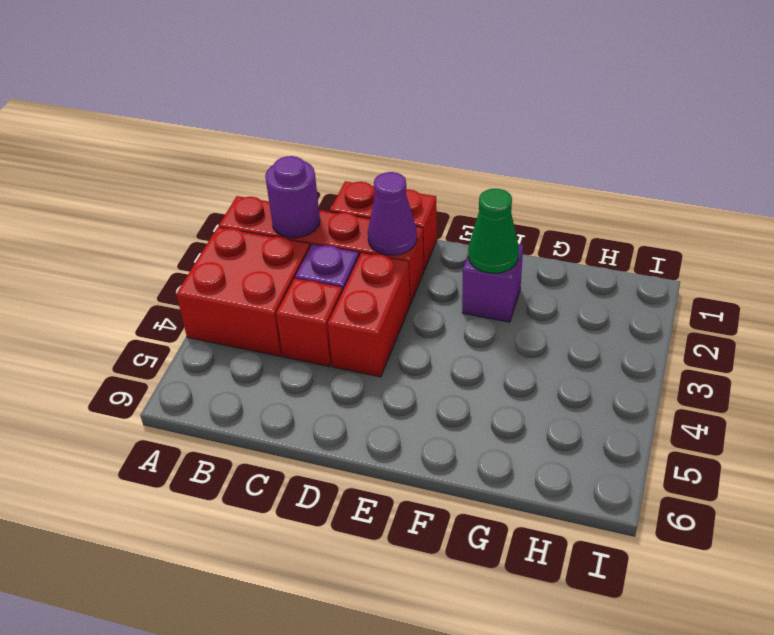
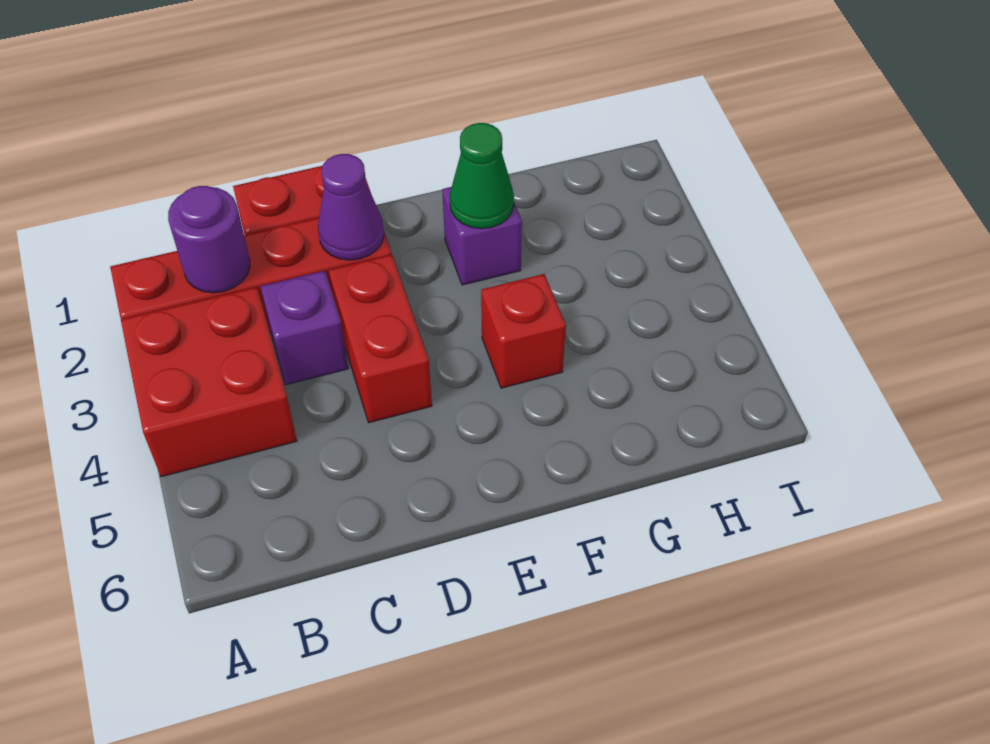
red 1x1 brick [276,278,343,367] -> red 1x1 brick moved to [481,274,566,388]

